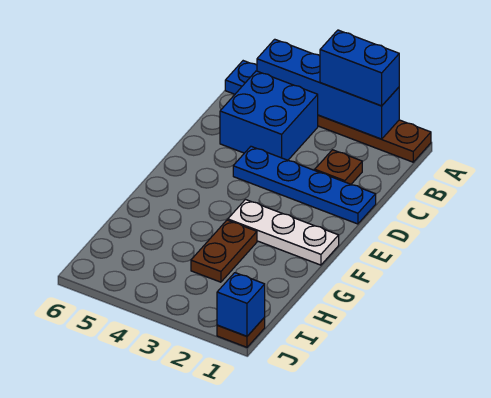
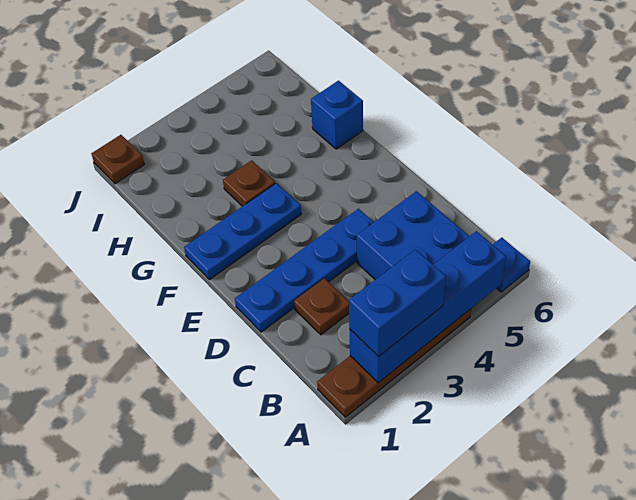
white 1x3 plate [228,200,339,265] -> blue 1x3 plate [184,183,301,280]
brown 1x2 plate [191,220,257,282] -> brown 1x1 plate [223,160,275,206]
blue 1x1 brick [217,273,265,336] -> blue 1x1 brick moved to [311,81,363,149]

